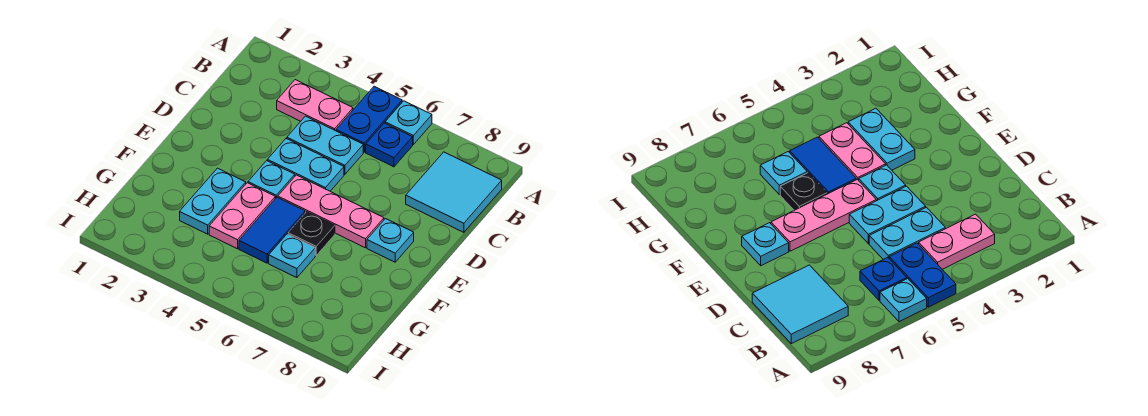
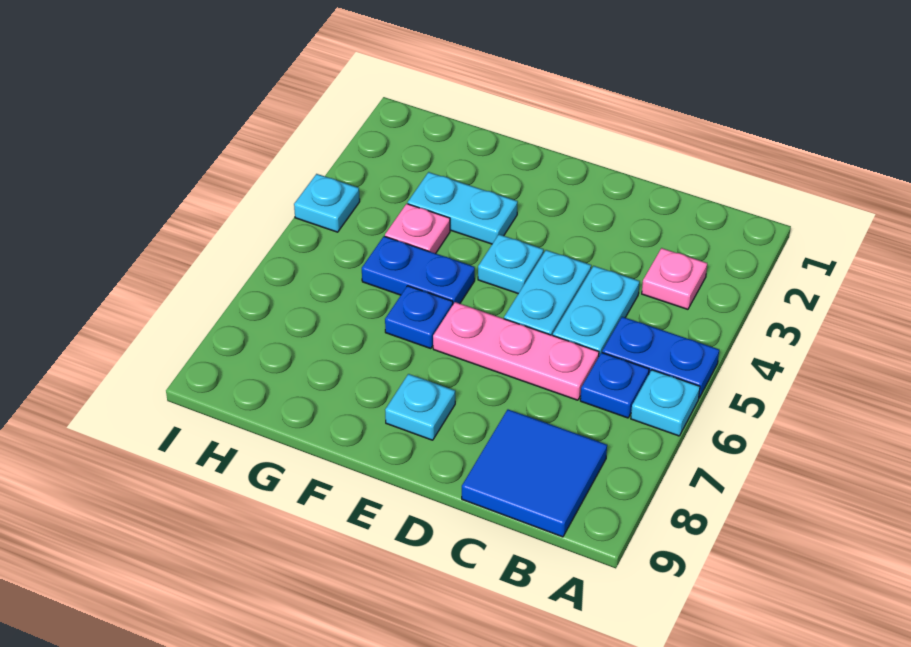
pink 1x2 plate [277,80,353,131] -> pink 1x1 plate [642,248,707,309]
cyan 2x2 tile [406,152,502,232] -> blue 2x2 tile [462,409,607,537]
pink 1x3 plate [278,175,384,248] -> pink 1x3 plate turned to [433,302,599,400]
pink 1x2 plate [209,183,275,249] -> pink 1x1 plate [385,204,450,254]
blue 1x2 tile [239,197,305,263] -> blue 1x2 plate [362,236,475,304]
black 1x1 plate [288,212,335,255] -> blue 1x1 plate [385,286,453,349]
cyan 1x1 plate [269,234,315,278] -> cyan 1x1 plate moved to [294,174,360,232]

